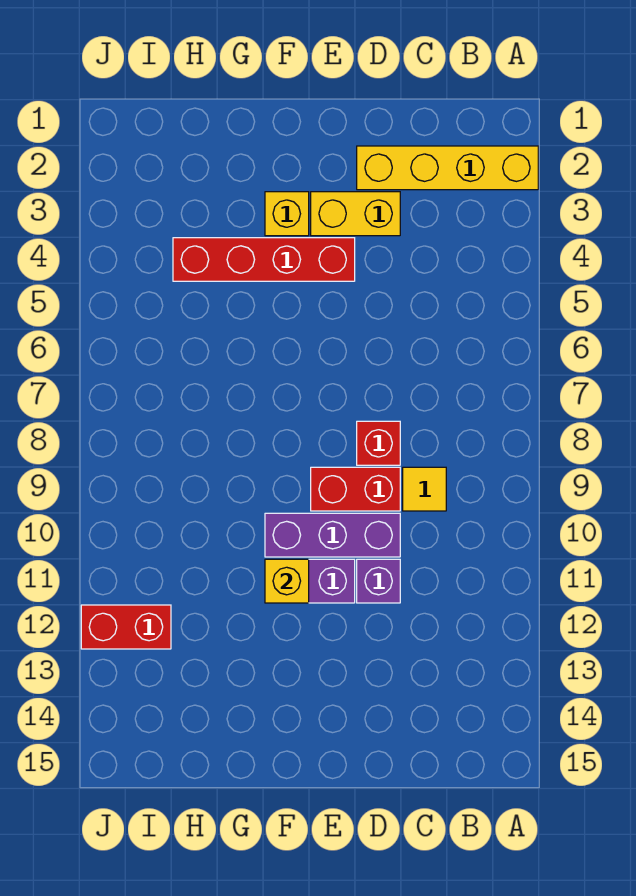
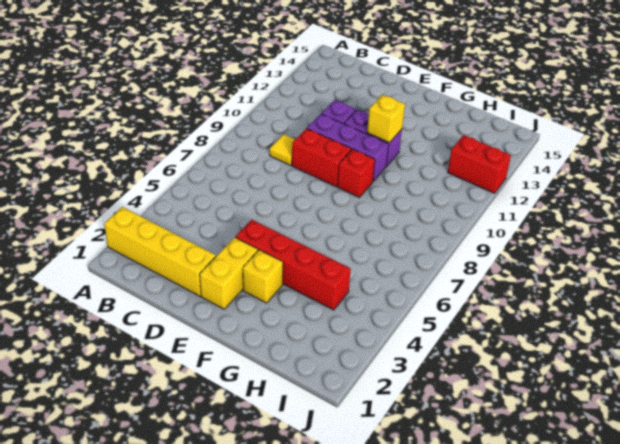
yellow 1x2 brick [311,192,400,236] -> yellow 1x2 brick turned to [200,237,258,309]
red 1x1 brick [357,421,400,465] -> red 1x1 brick moved to [337,149,375,197]

